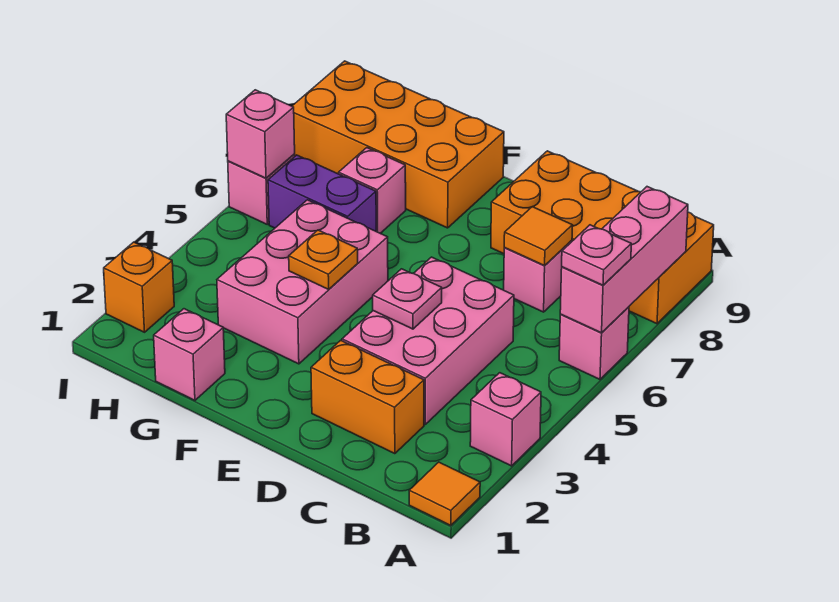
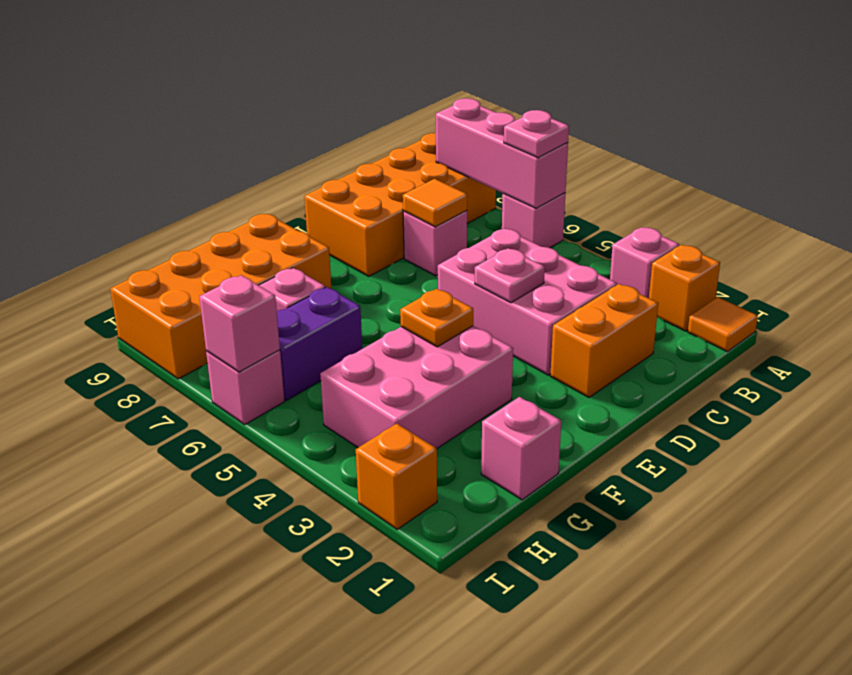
none -> orange 1x1 brick [649,245,720,331]
pink 2x3 brick [217,200,388,364] -> pink 2x3 brick turned to [320,326,513,448]

